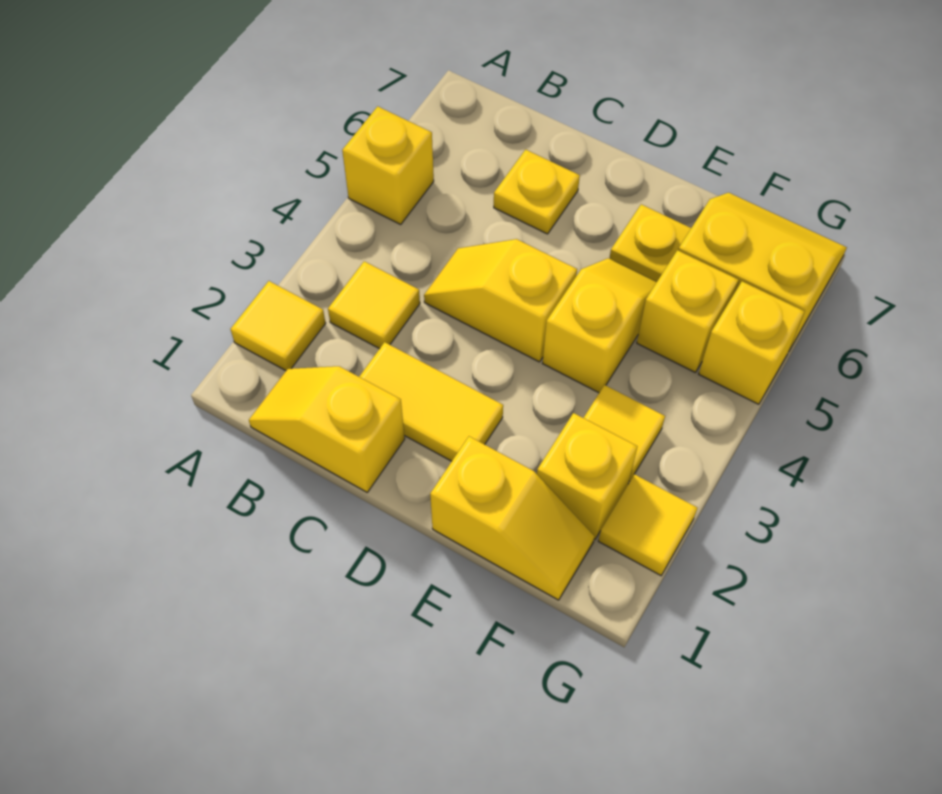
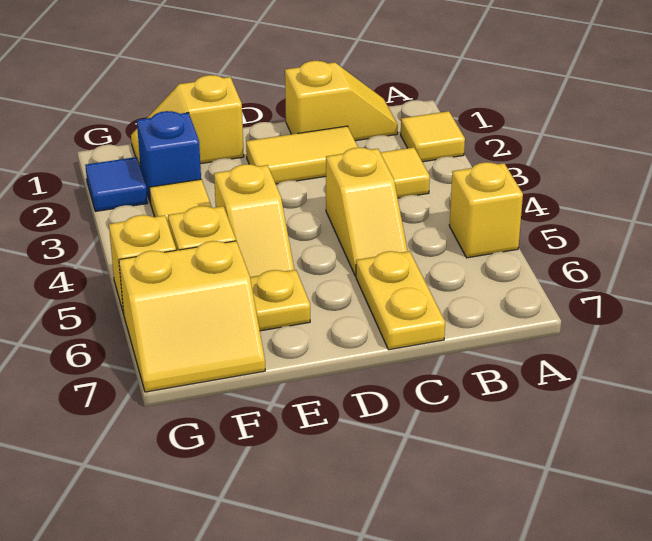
yellow 1x2 slope [424,239,577,362] -> yellow 1x2 slope turned to [326,148,408,276]
yellow 1x1 plate [494,150,580,234] -> yellow 1x2 plate [356,251,445,350]
yellow 1x1 brick [537,413,637,539] -> blue 1x1 brick [137,111,201,203]
yellow 1x1 tile [598,474,697,575] -> blue 1x1 tile [85,157,148,211]

